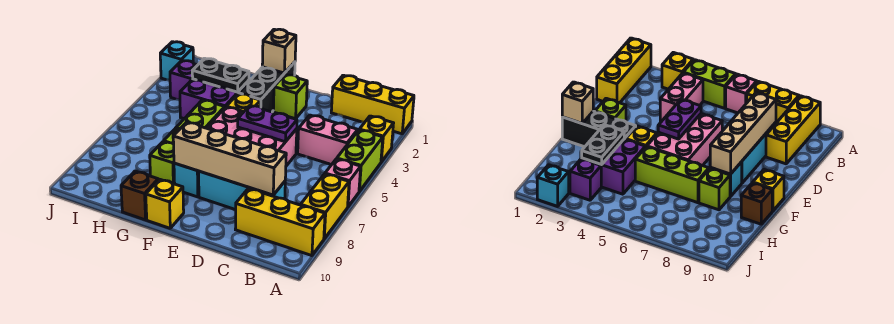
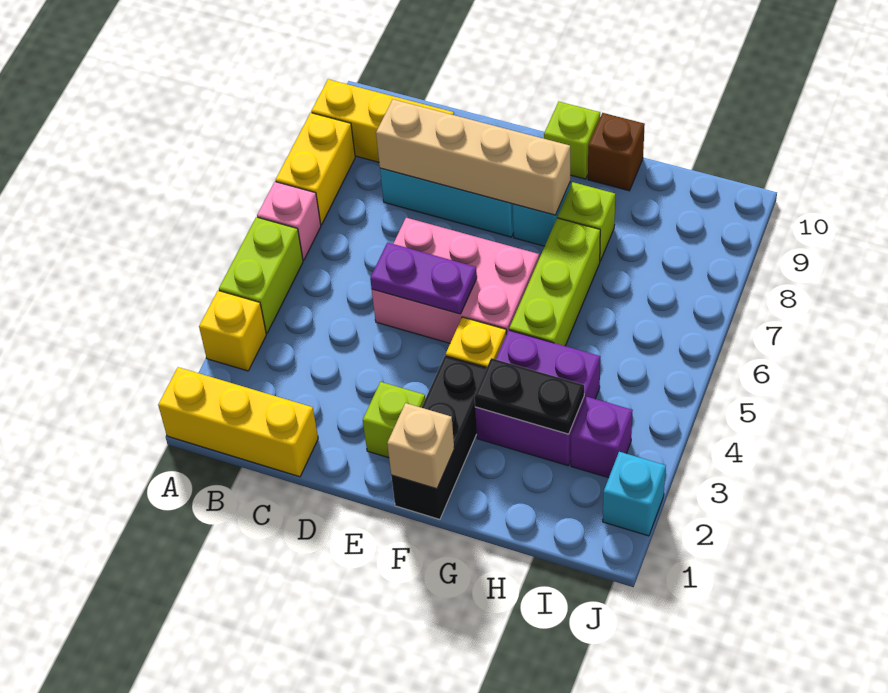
pink 1x2 brick [298,115,358,164] -> none
yellow 1x1 brick [146,179,184,228] -> lime 1x1 brick [544,102,600,179]

